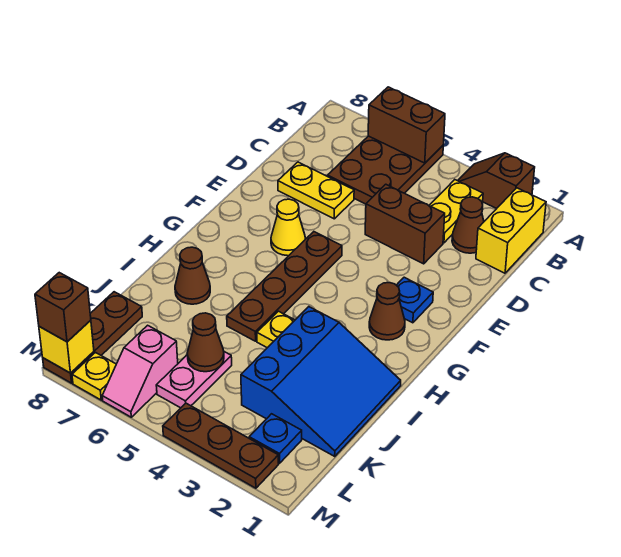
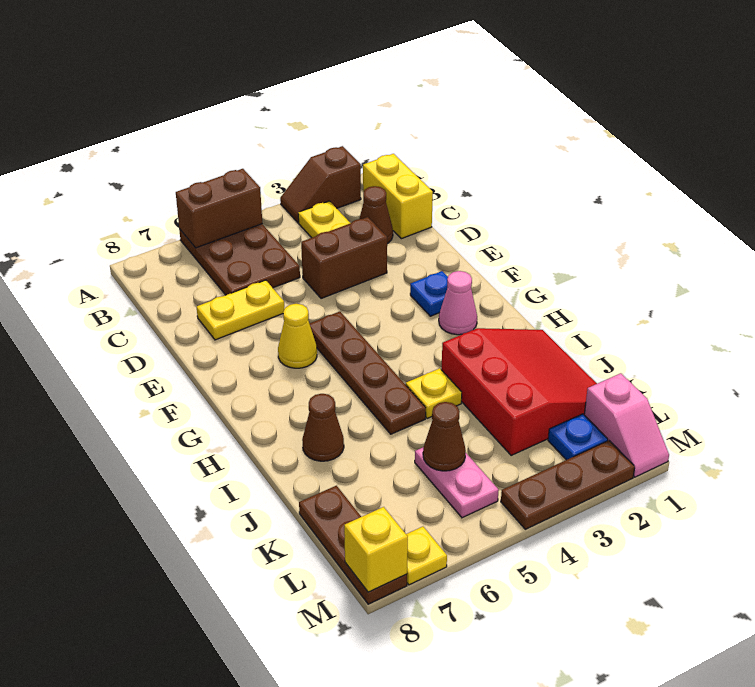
brown 1x1 cone [369,283,405,340] -> pink 1x1 cone [439,271,477,335]
blue 3x3 slope [241,307,401,456] -> red 3x3 slope [441,328,597,456]
pink 1x2 slope [102,325,178,417] -> pink 1x2 slope moved to [584,373,669,477]
brown 1x1 brick [35,273,91,342] -> none

